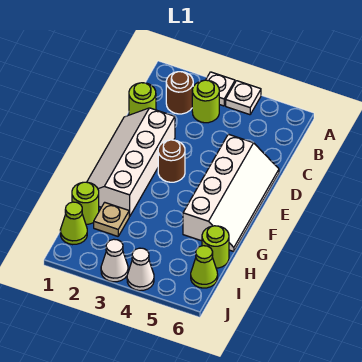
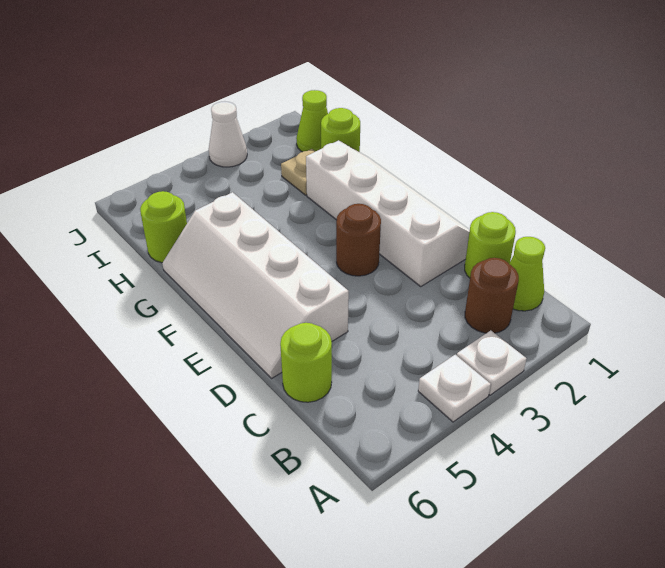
lime 1x1 round brick [192,80,219,123] -> lime 1x1 round brick moved to [280,323,332,402]
lime 1x1 cone [191,246,218,288] -> lime 1x1 cone moved to [509,237,545,311]
white 1x1 cone [127,248,154,291] -> none

